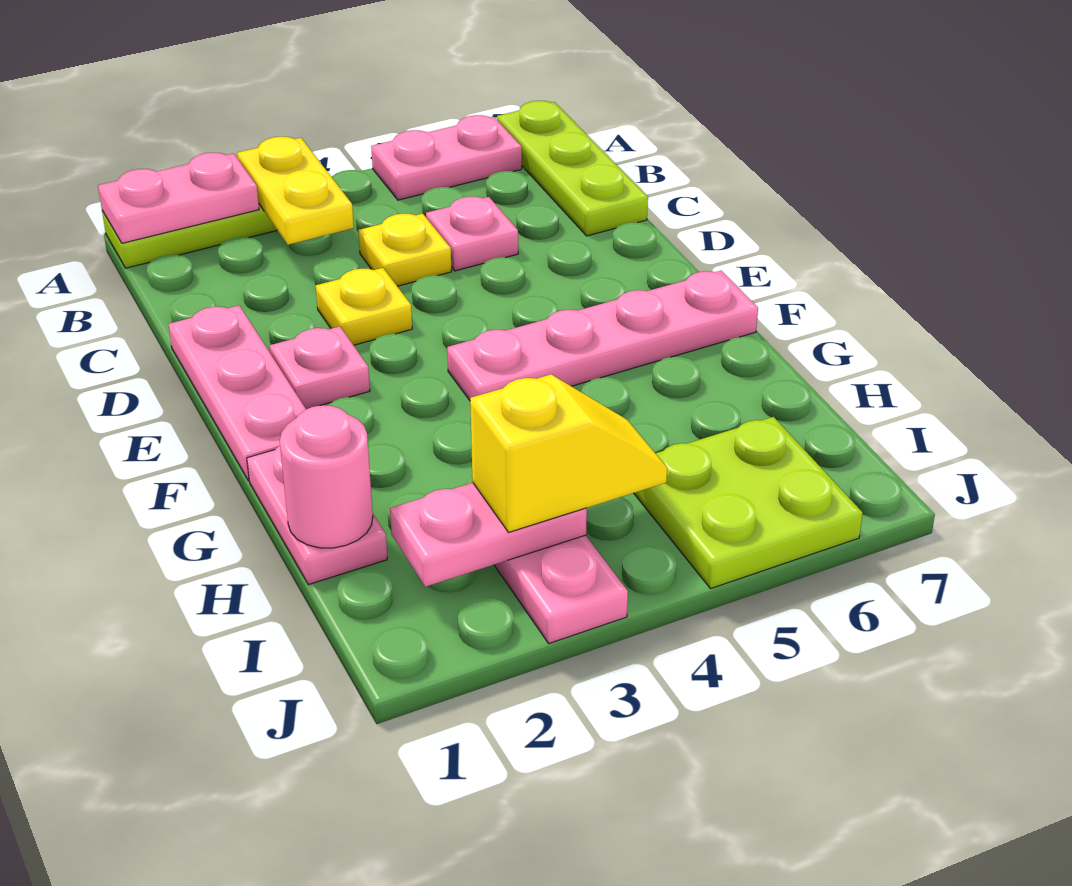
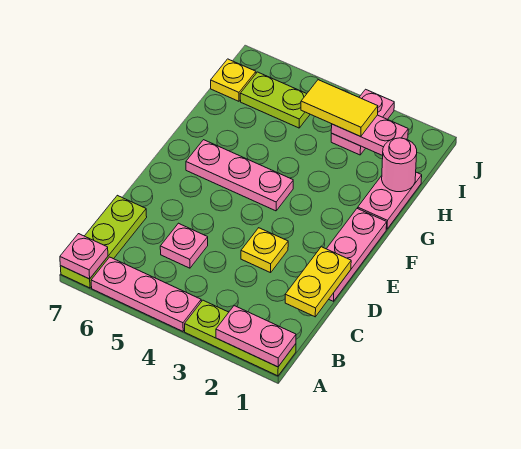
yellow 1x2 plate [237,137,354,245] -> yellow 1x2 plate moved to [285,247,351,317]
pink 1x2 plate [371,115,522,200] -> pink 1x3 plate [91,257,201,331]
yellow 1x1 plate [358,214,452,286] -> yellow 1x1 plate moved to [211,59,256,101]
pink 1x1 plate [269,326,370,409] -> pink 1x1 plate moved to [60,234,108,279]
pink 1x4 plate [447,271,758,400] -> pink 1x3 plate [186,140,293,211]
yellow 1x2 slope [470,375,667,532] -> yellow 1x2 tile [301,80,378,137]
lime 2x2 plate [634,417,863,588] -> lime 1x2 plate [240,72,310,128]

